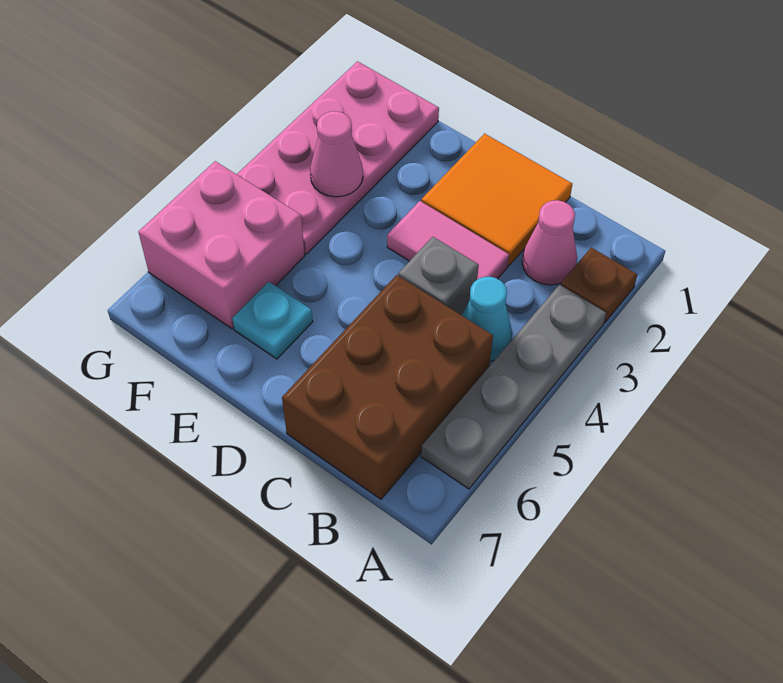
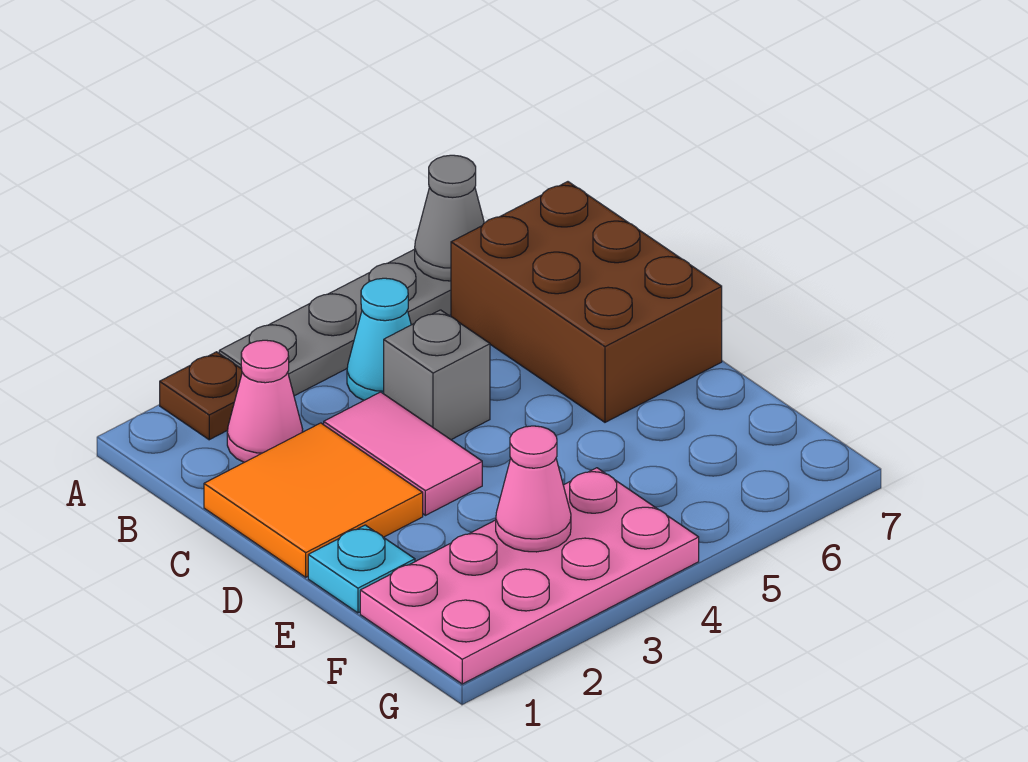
none -> grey 1x1 cone [415,155,484,281]
brown 2x3 brick [282,275,493,499] -> brown 2x3 brick turned to [451,182,722,422]
cyan 1x1 plate [232,282,313,359] -> cyan 1x1 plate moved to [308,525,415,613]
pink 2x2 brick [138,161,305,329] -> none

